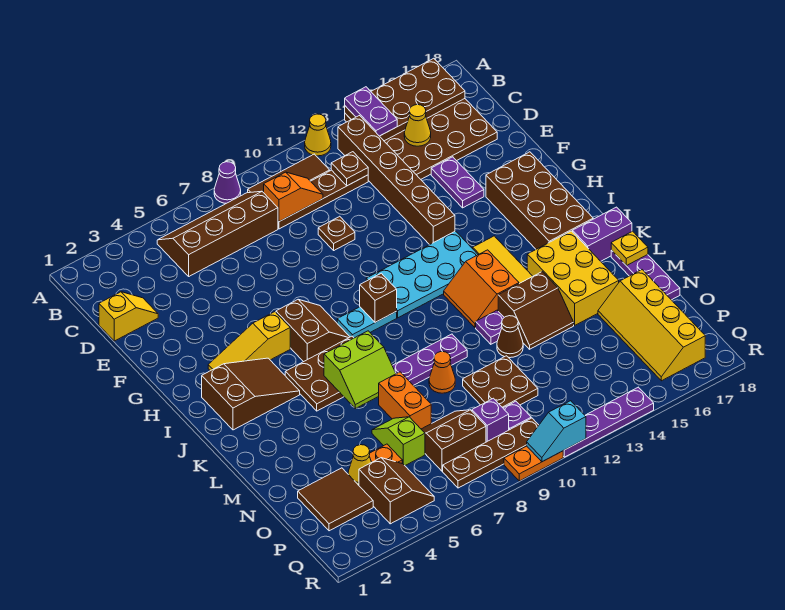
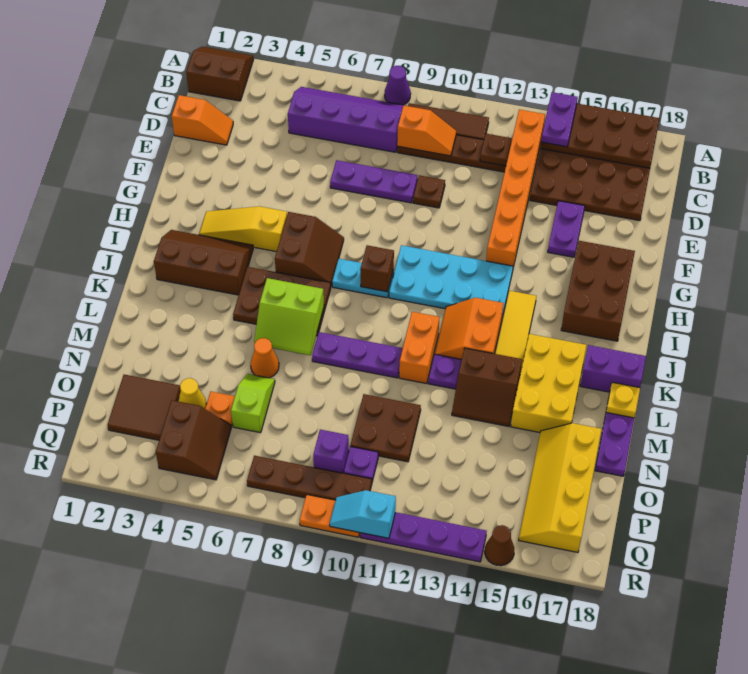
yellow 1x1 cone [305,114,331,156] -> none
brown 2x4 slope [157,191,278,276] -> purple 2x4 slope [288,87,406,152]
brown 1x6 brick [338,116,455,245] -> orange 1x6 brick [486,110,545,267]
yellow 1x1 cone [404,105,431,146] -> none
yellow 1x2 slope [99,292,158,341] -> orange 1x2 slope [172,95,233,145]
none -> purple 1x3 plate [330,160,417,203]
brown 2x4 brick [486,152,593,249] -> brown 2x3 brick [561,241,635,341]
brown 2x3 slope [202,358,300,430] -> brown 2x3 slope turned to [154,230,253,295]
orange 1x2 brick [379,372,431,429] -> orange 1x2 brick moved to [399,312,440,384]
orange 1x1 cone [429,352,455,393] -> orange 1x1 cone moved to [251,338,279,378]
brown 1x1 cone [497,316,523,358] -> brown 1x1 cone moved to [485,525,515,566]
brown 2x2 slope [421,410,486,471] -> brown 2x2 slope moved to [186,47,254,101]

